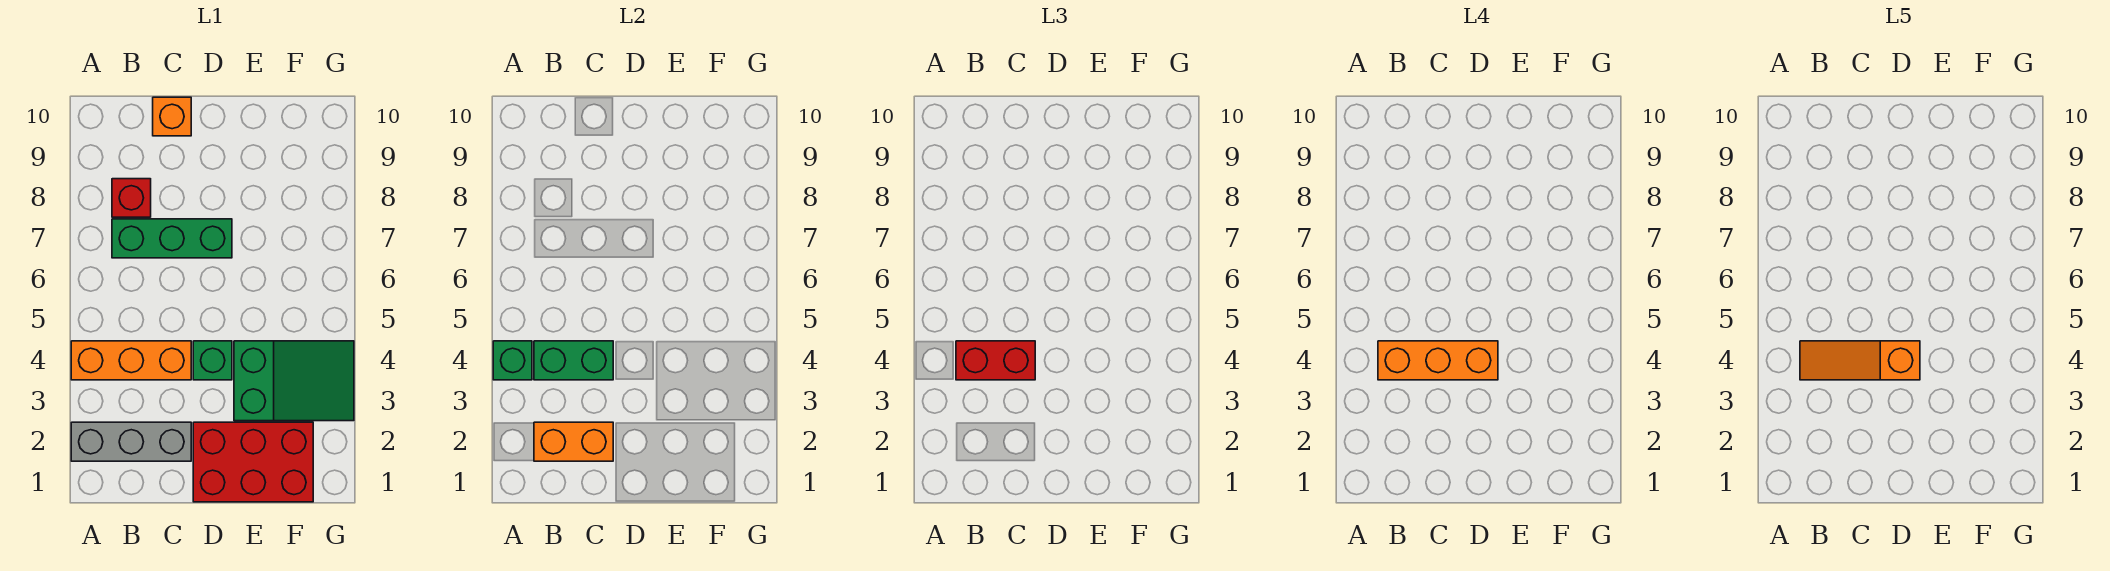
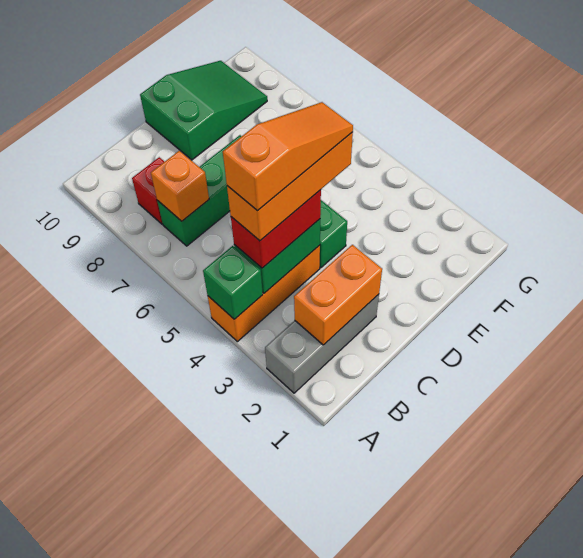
orange 1x3 slope [1800,341,1920,380] -> orange 1x3 slope turned to [223,102,353,211]
orange 1x1 brick [153,97,191,136] -> orange 1x1 brick moved to [151,151,209,221]
red 2x3 brick [193,422,313,502] -> none
green 2x3 slope [234,341,354,421] -> green 2x3 slope moved to [140,61,267,160]

